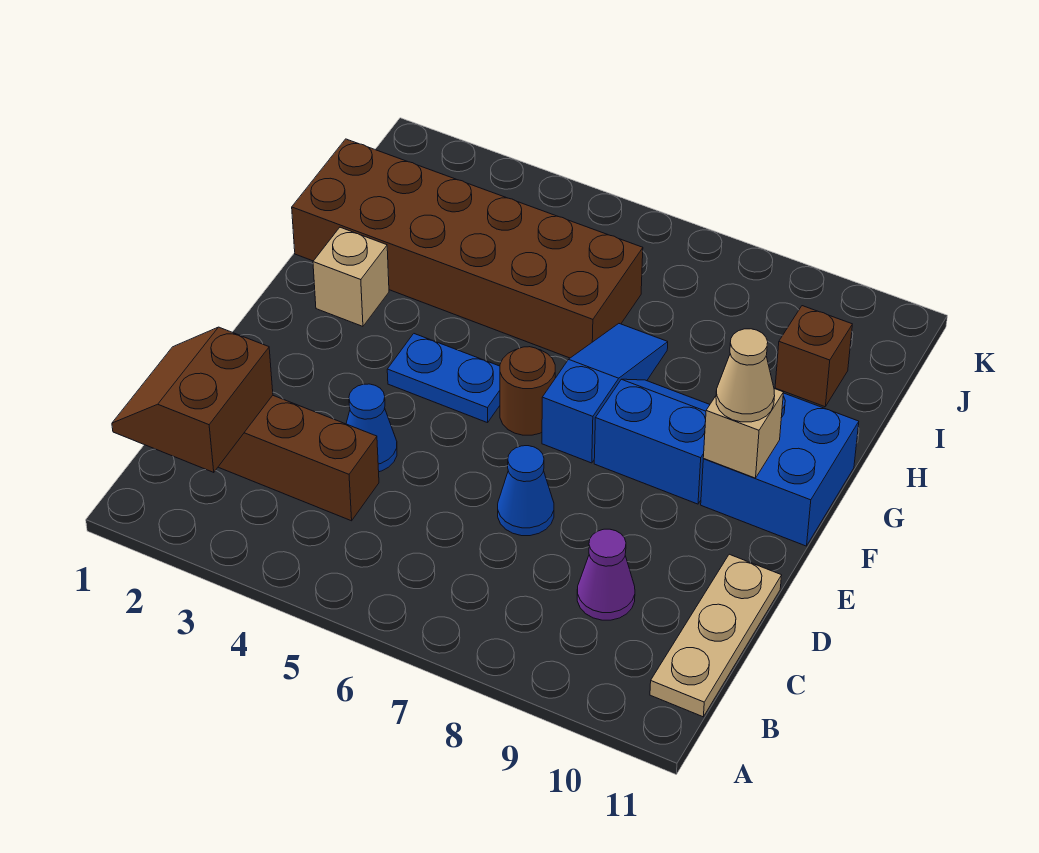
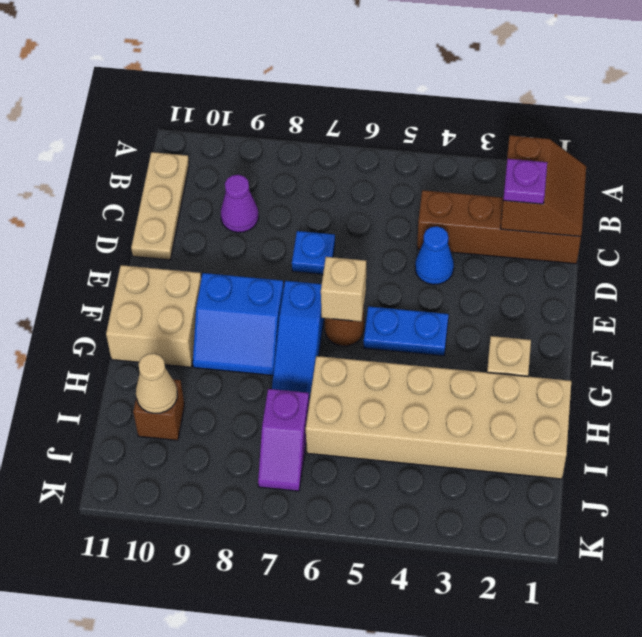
none -> purple 1x1 plate [503,159,547,204]
blue 1x1 cone [498,446,554,536] -> blue 1x1 plate [292,231,335,274]
blue 2x2 brick [701,393,859,546] -> tan 2x2 brick [106,265,201,367]
tan 1x1 brick [703,389,783,478] -> tan 1x1 brick moved to [321,257,366,322]
tan 1x1 cone [716,329,775,422] -> tan 1x1 cone moved to [136,353,177,413]
brown 2x6 brick [292,139,643,358] -> tan 2x6 brick [306,356,571,479]
none -> purple 1x2 slope [258,389,309,491]

